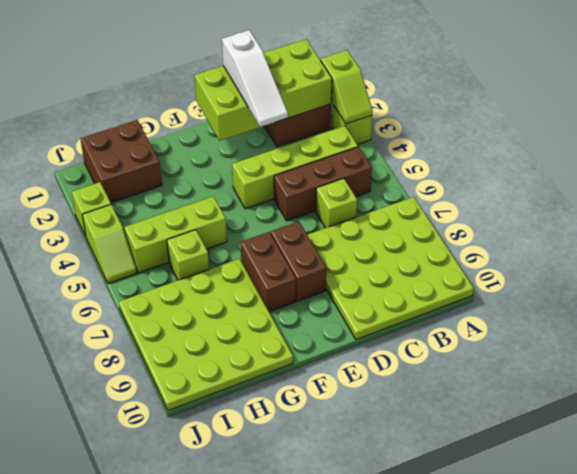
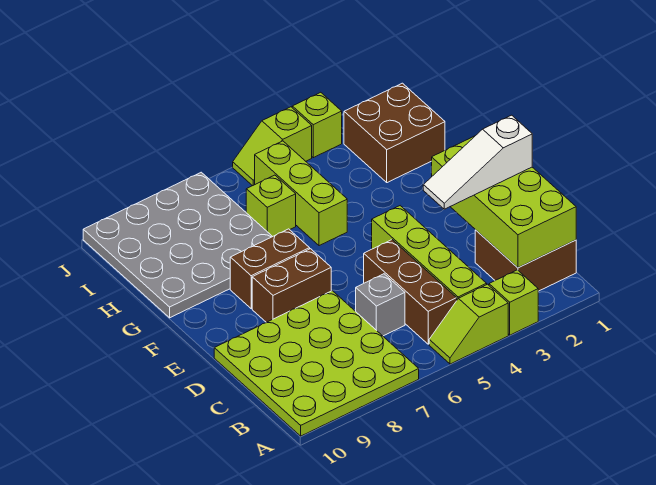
lime 1x2 slope [321,50,373,124] -> lime 1x2 slope moved to [429,284,508,364]
lime 1x1 brick [316,178,357,228] -> grey 1x1 brick [356,274,405,336]
lime 4x4 plate [119,259,293,411] -> grey 4x4 plate [83,172,272,318]

